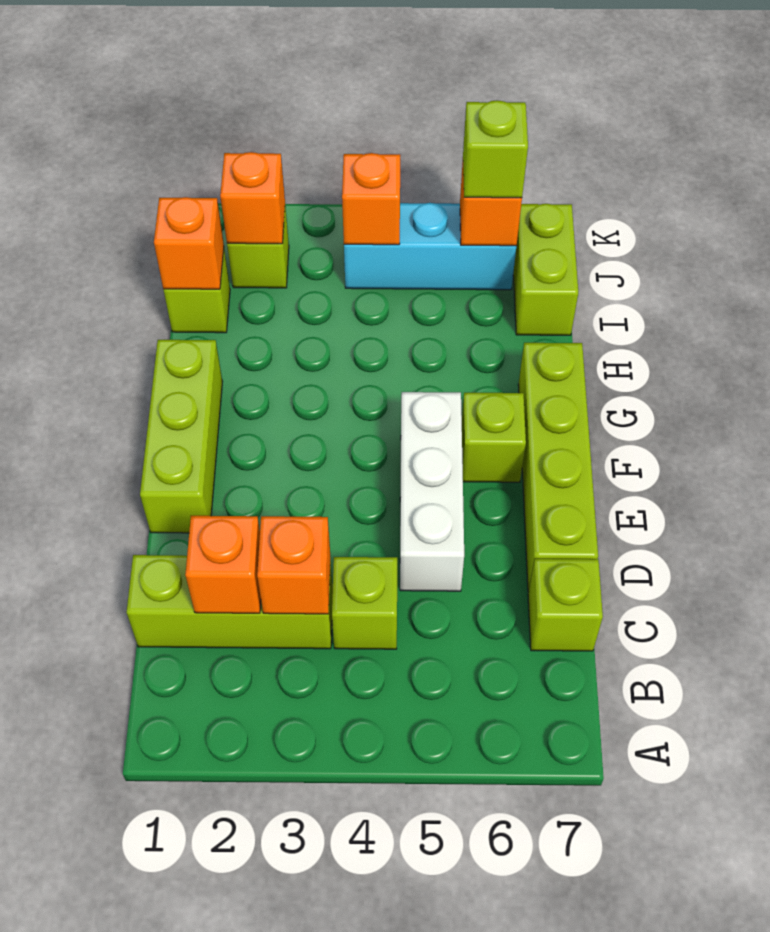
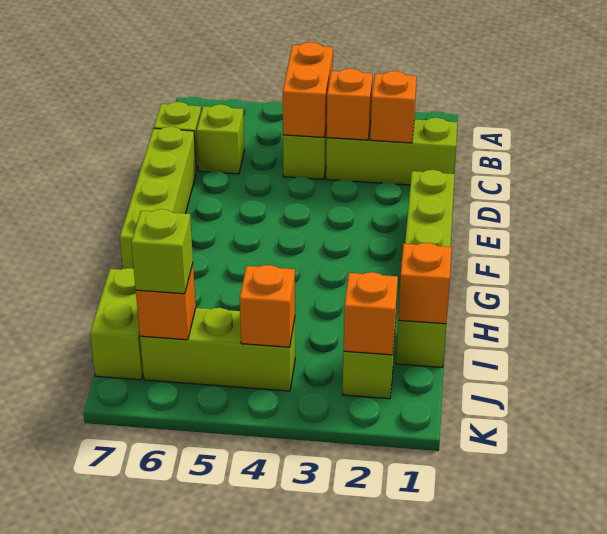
none -> orange 1x2 brick [283,42,333,137]
white 1x3 brick [400,392,464,591] -> none
lime 1x1 brick [462,393,526,482] -> lime 1x1 brick moved to [197,104,245,174]
cyan 1x3 brick [344,203,516,290] -> lime 1x3 brick [140,308,295,391]

